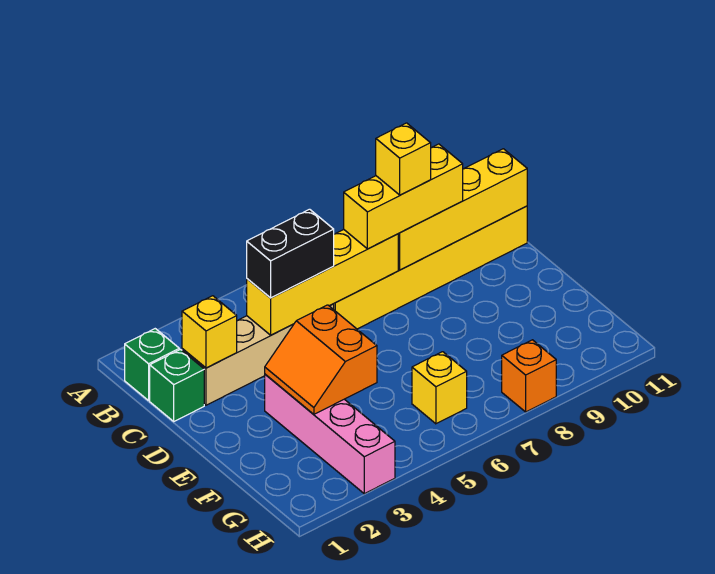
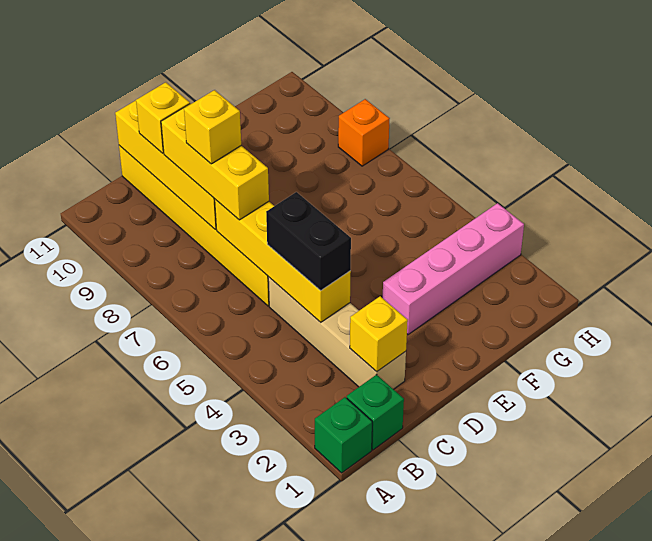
green 1x1 brick [150,350,204,421] -> green 1x1 brick moved to [315,397,372,473]
orange 2x2 slope [265,305,377,414] -> none
yellow 1x1 brick [412,352,467,424] -> yellow 1x1 brick moved to [136,82,190,153]

